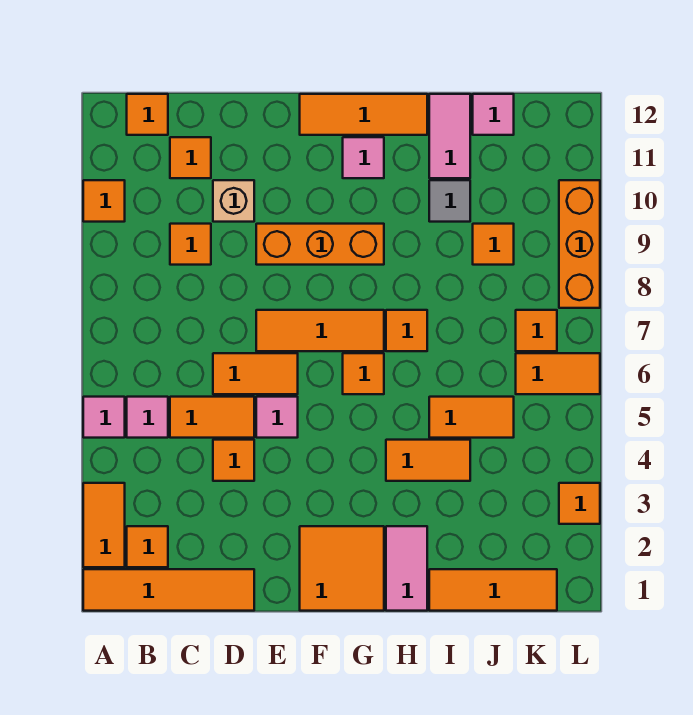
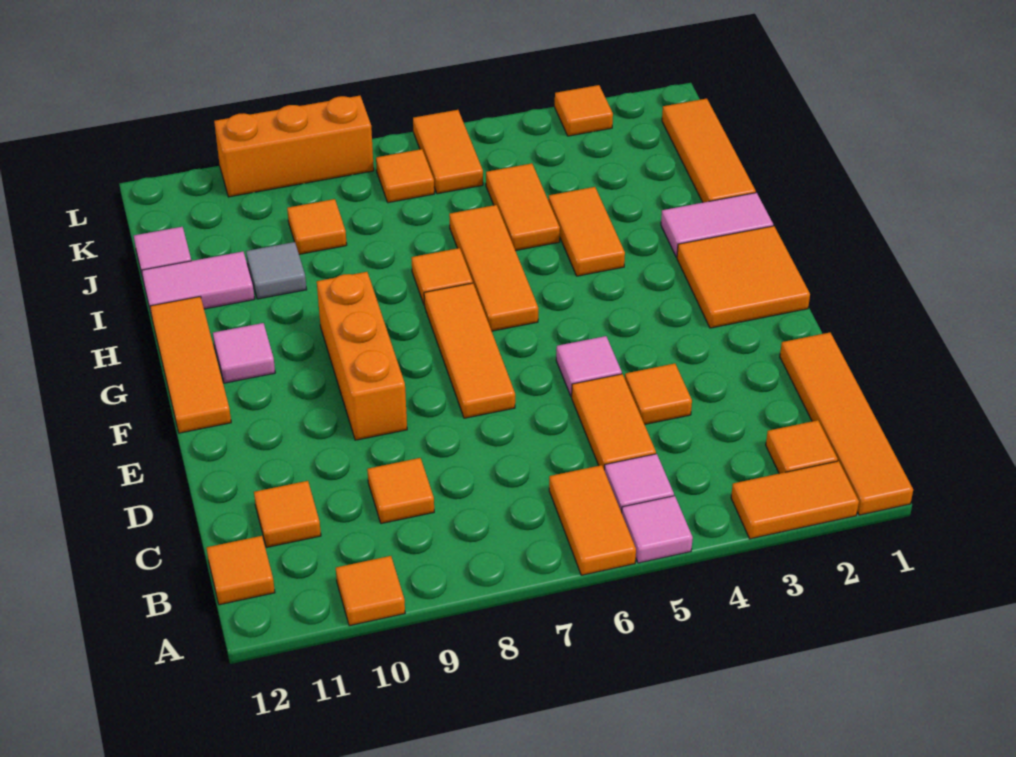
orange 1x2 tile [213,353,298,394] -> orange 1x2 tile moved to [549,465,636,575]
tan 1x1 brick [213,180,254,222] -> none
orange 1x1 tile [343,353,384,394] -> orange 1x3 tile [449,205,538,331]

